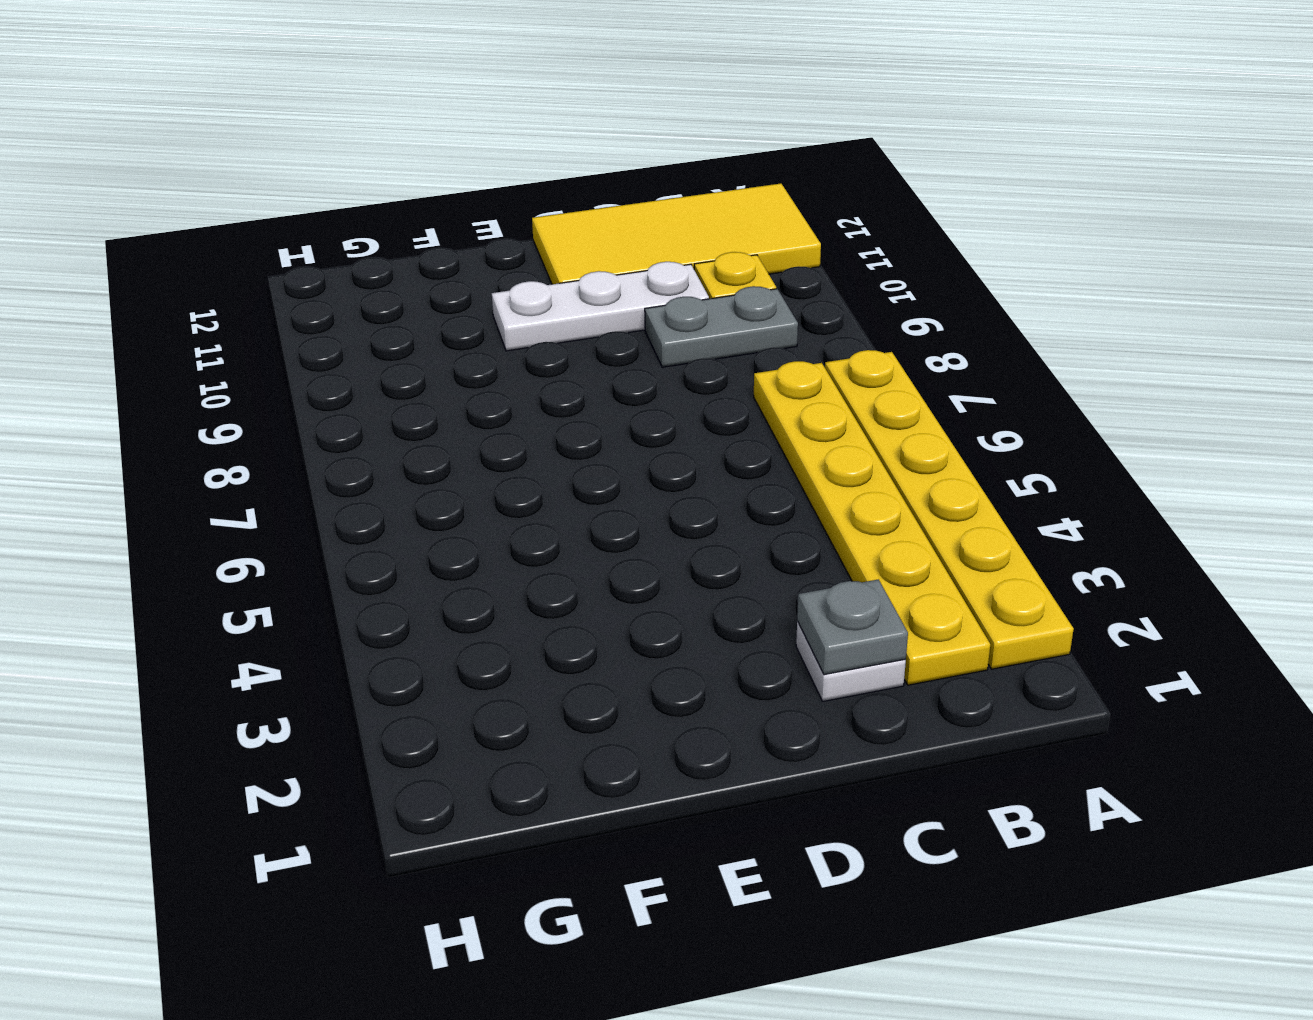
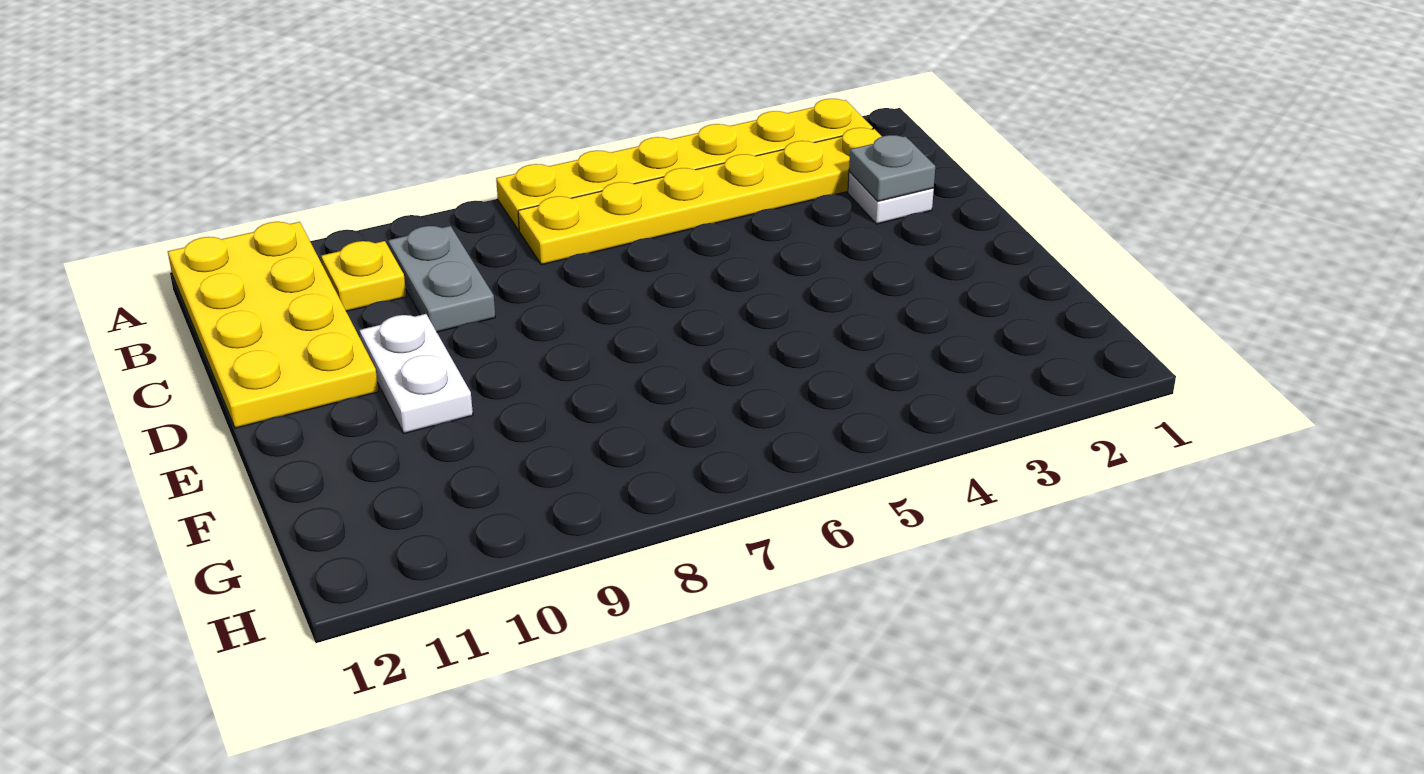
yellow 2x4 tile [532,183,821,284] -> yellow 2x4 plate [168,222,378,428]
white 1x3 plate [492,262,709,351] -> white 1x2 plate [360,314,473,433]

